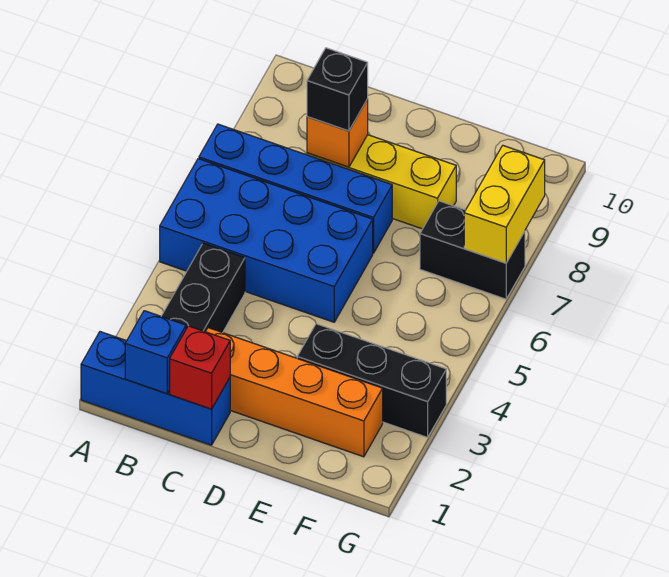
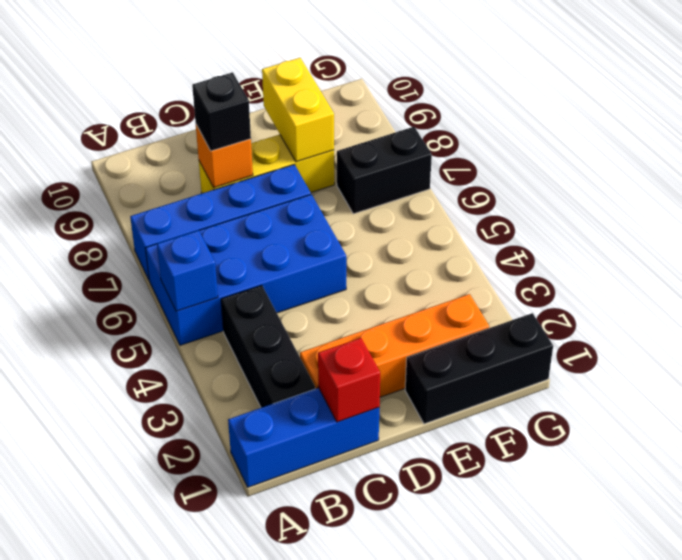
blue 1x1 brick [125,311,186,394] -> blue 1x1 brick moved to [157,231,218,311]
black 1x3 brick [297,324,446,437] -> black 1x3 brick moved to [405,313,553,424]
yellow 1x2 brick [464,146,545,263] -> yellow 1x2 brick moved to [262,58,334,162]

